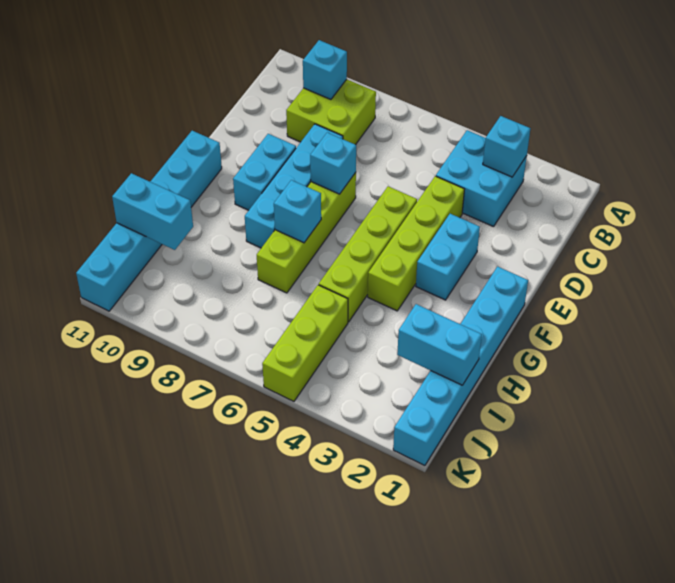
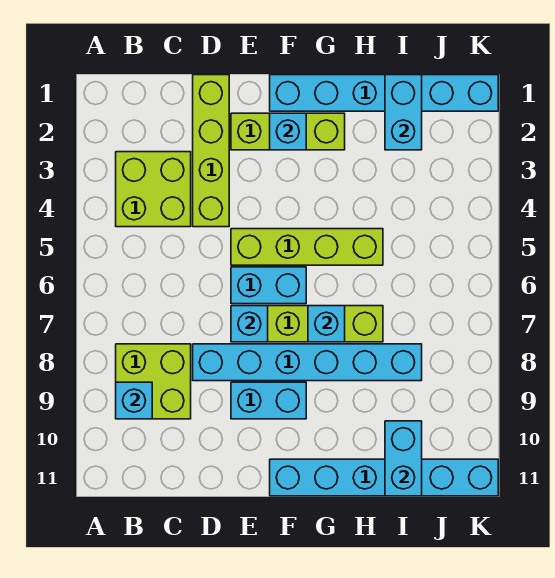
cyan 2x2 brick [436,130,527,227] -> lime 2x2 brick [116,152,191,227]
cyan 1x1 brick [483,116,531,177] -> cyan 1x1 brick moved to [270,113,306,150]
lime 1x4 brick [368,176,465,311] -> lime 1x4 brick turned to [193,75,229,227]
cyan 1x4 brick [245,124,343,248] -> cyan 1x6 brick [193,344,422,381]
cyan 1x2 brick [416,214,480,300] -> cyan 1x2 brick moved to [231,267,306,304]
lime 1x3 brick [262,285,348,401] -> lime 1x3 brick moved to [231,113,345,150]

